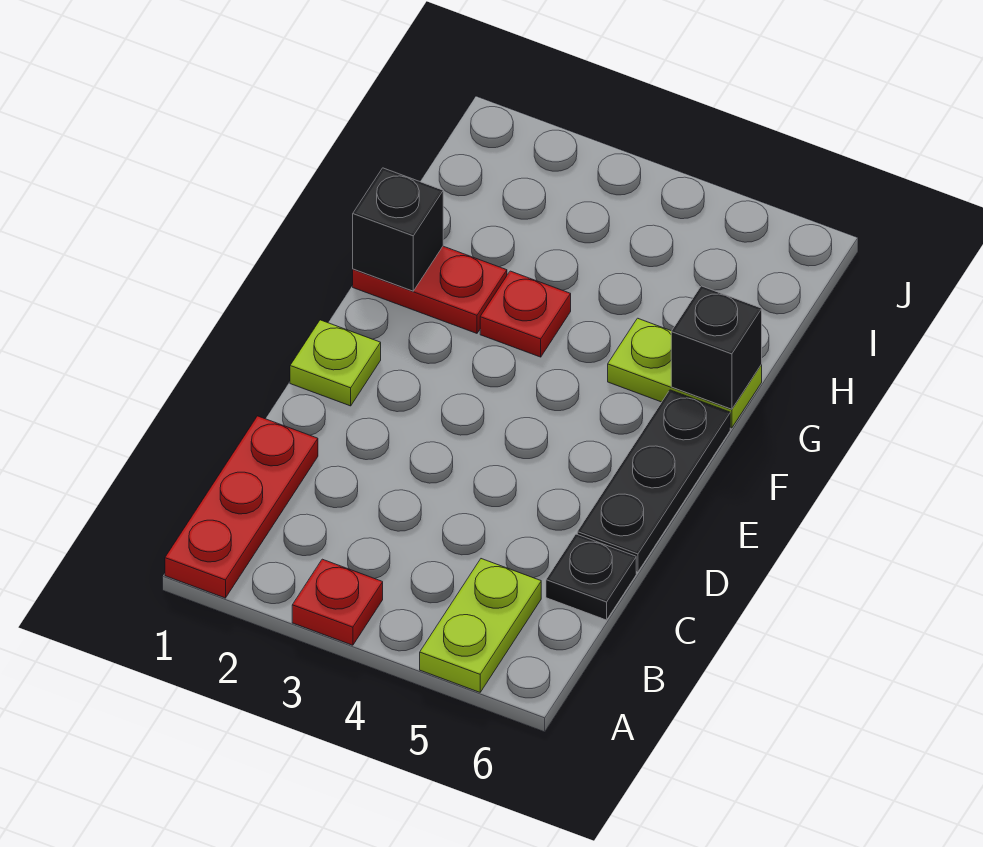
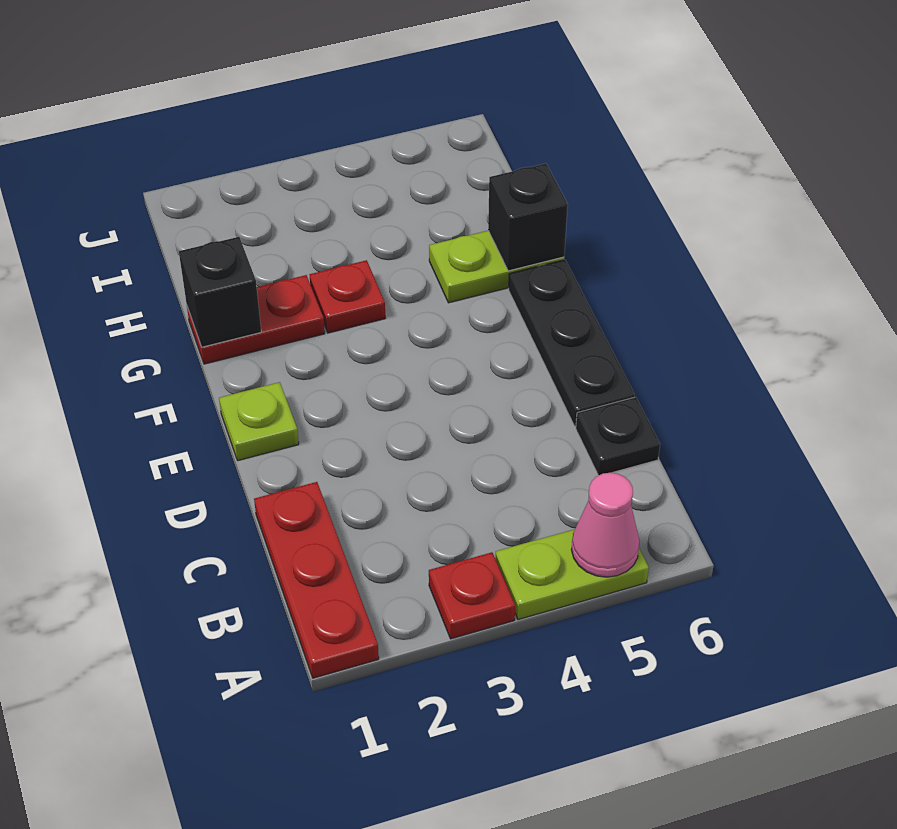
lime 1x2 plate [420,559,541,692] -> lime 1x2 plate turned to [495,529,649,620]
none -> pink 1x1 cone [571,473,640,577]

